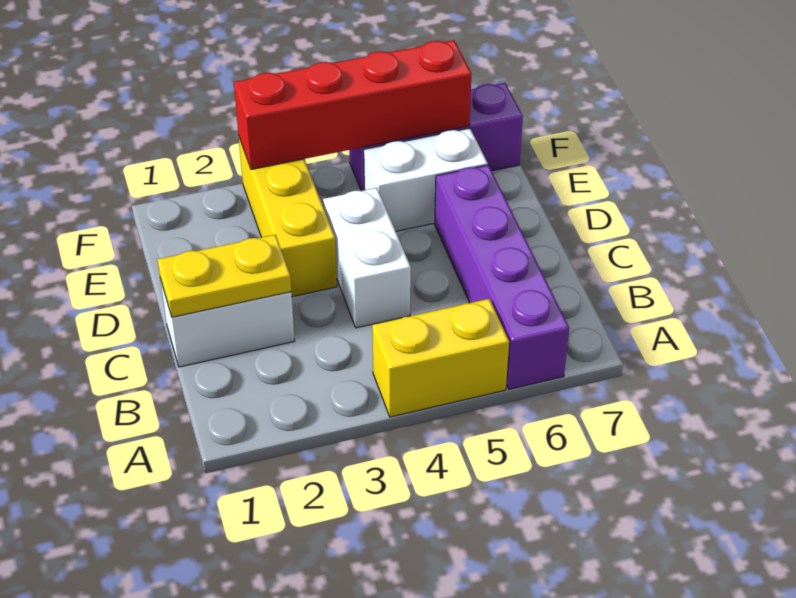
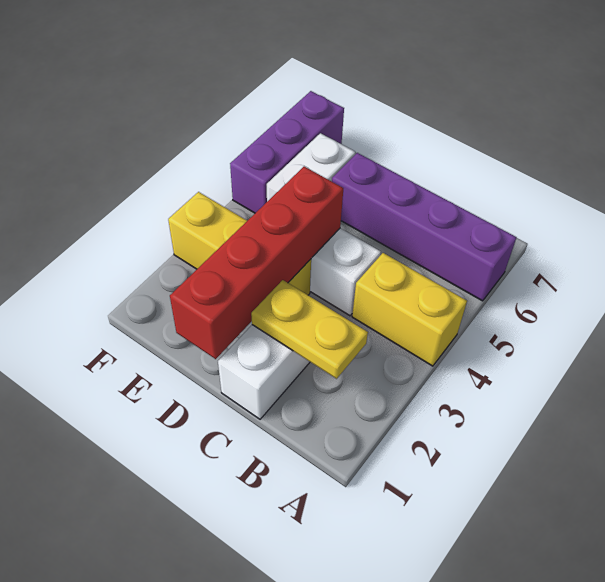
yellow 1x2 brick [372,299,509,417] -> yellow 1x2 brick turned to [352,253,467,366]
yellow 1x2 plate [157,235,291,317] -> yellow 1x2 plate turned to [251,280,368,379]
red 1x4 brick [234,40,472,169] -> red 1x4 brick moved to [170,167,343,359]

